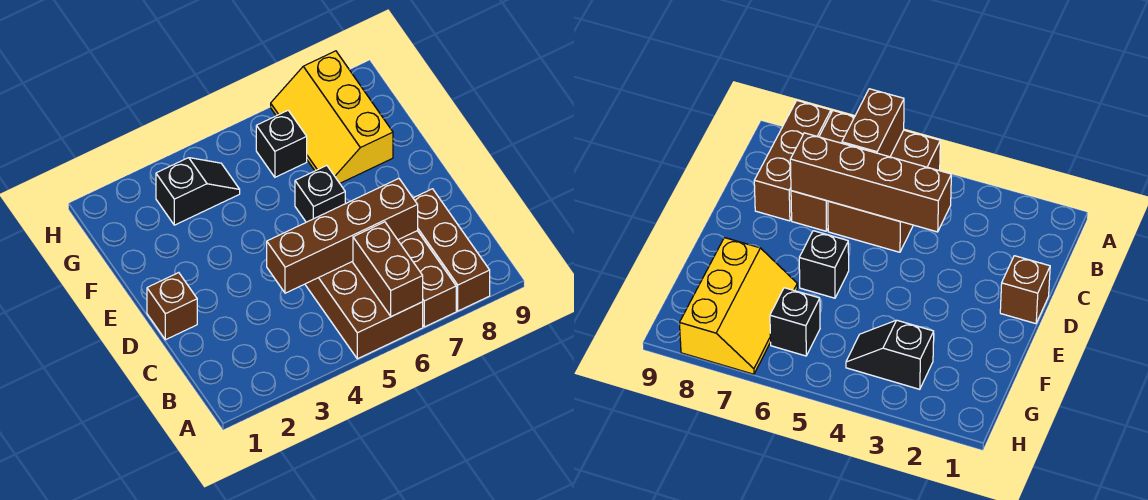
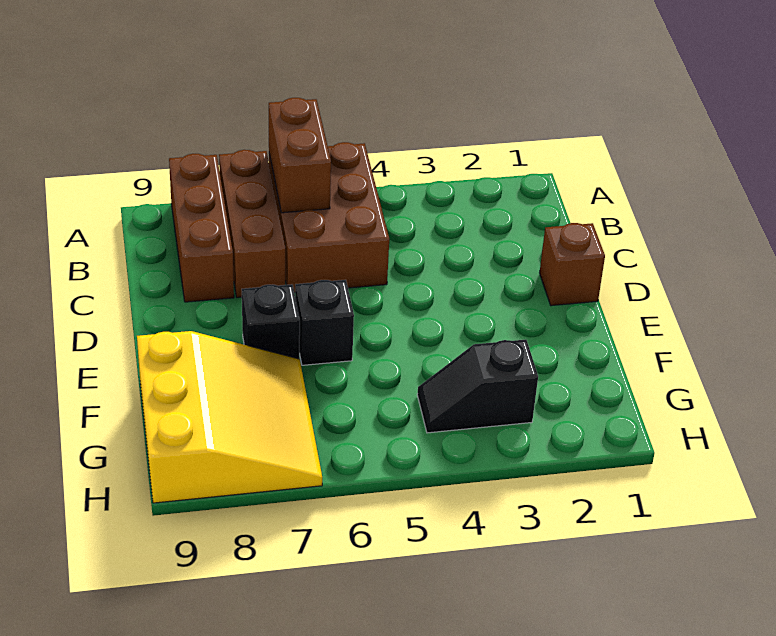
brown 1x4 brick [267,179,418,293] -> none
yellow 2x3 slope [271,51,393,183] -> yellow 3x3 slope [137,331,322,503]
black 1x1 brick [256,111,307,177] -> black 1x1 brick moved to [242,284,300,359]

